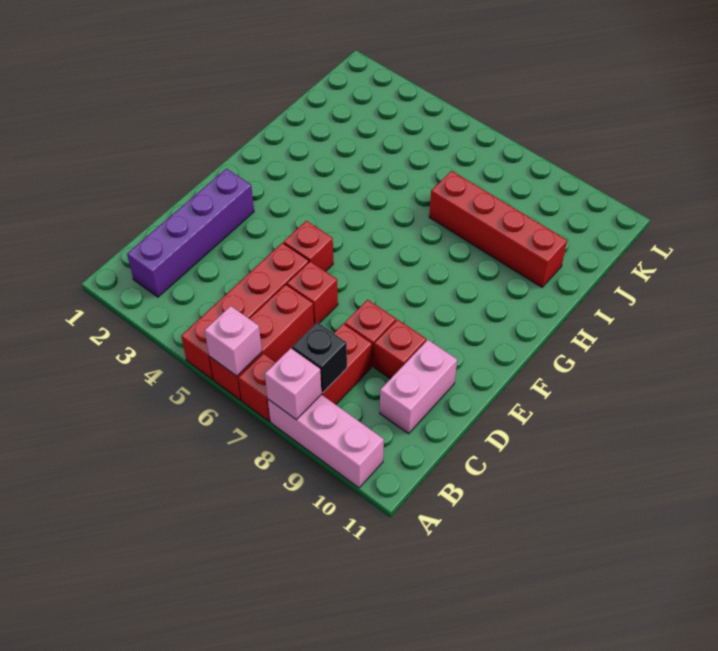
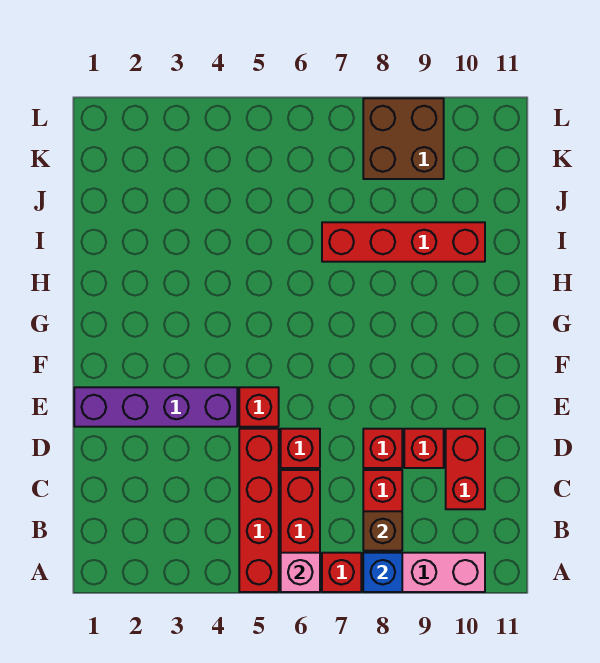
pink 1x1 brick [265,348,321,420] -> blue 1x1 brick [363,553,402,592]
purple 1x4 brick [127,169,254,297] -> purple 1x4 brick turned to [74,387,237,427]
black 1x1 brick [292,322,347,393] -> brown 1x1 brick [363,511,402,551]
pink 1x2 brick [380,340,457,434] -> red 1x2 brick [446,429,485,509]
none -> brown 2x2 brick [363,98,444,179]

